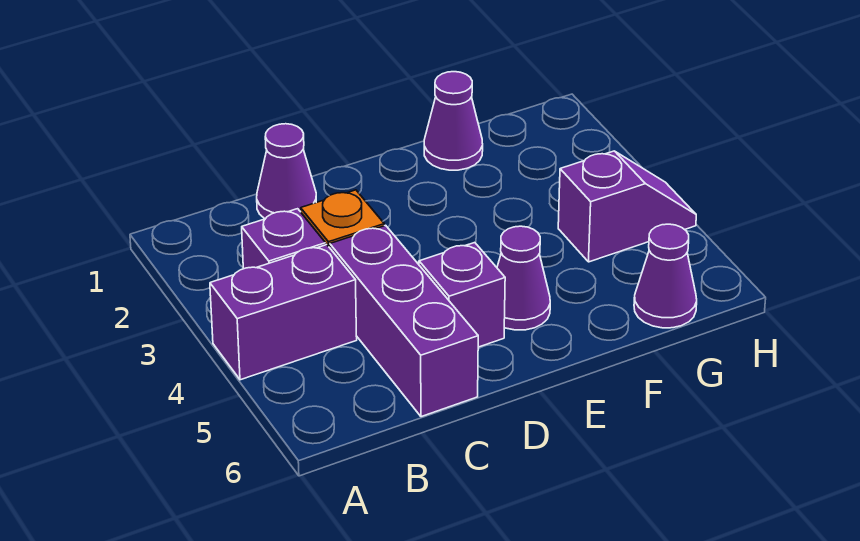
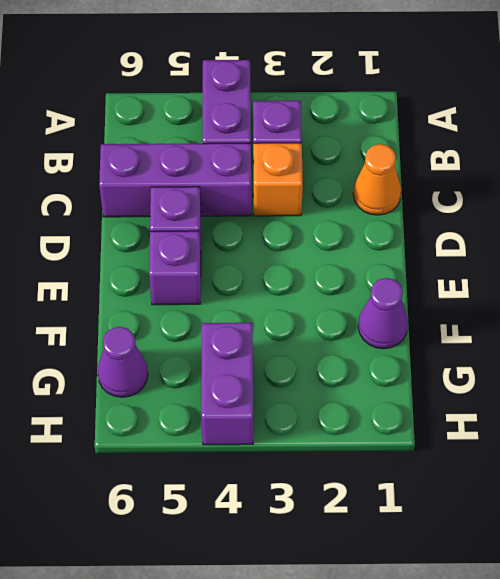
purple 1x1 cone [257,124,316,219] -> orange 1x1 cone [353,144,401,215]
purple 1x1 cone [497,226,550,330] -> purple 1x1 brick [149,231,201,305]
purple 1x2 slope [558,151,696,262] -> purple 1x2 brick [201,323,253,445]

